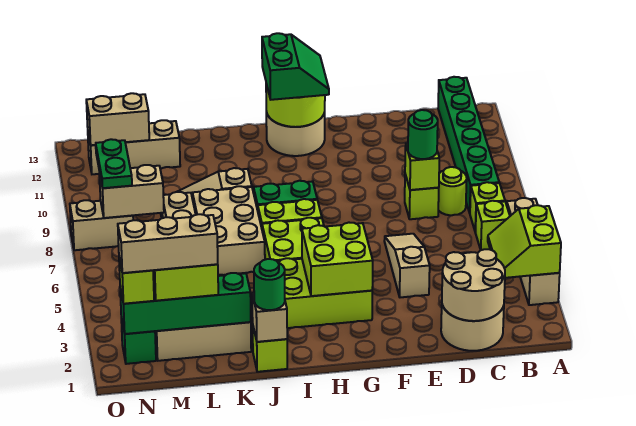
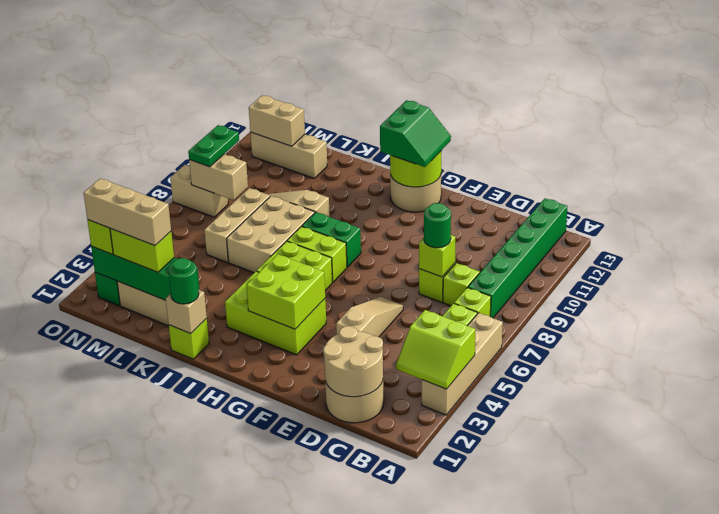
lime 2x2 slope [488,205,561,278] -> lime 2x2 slope turned to [396,310,475,389]
lime 1x1 round brick [438,167,467,215] -> lime 1x1 brick [443,263,480,306]

